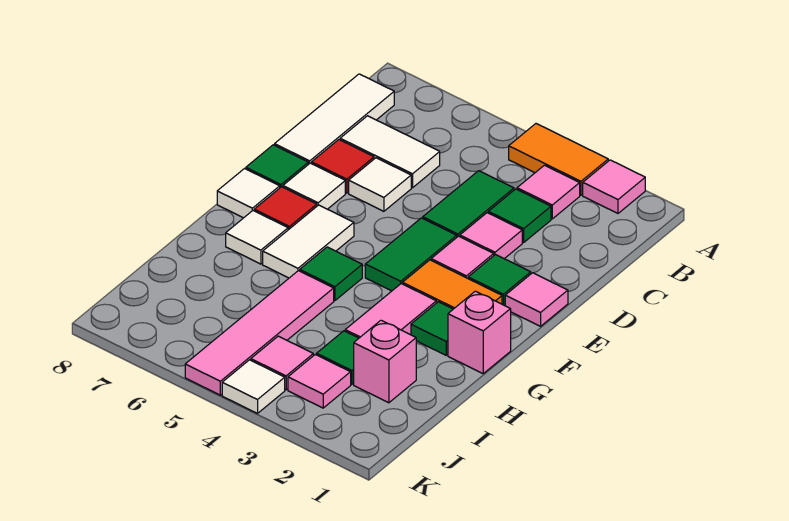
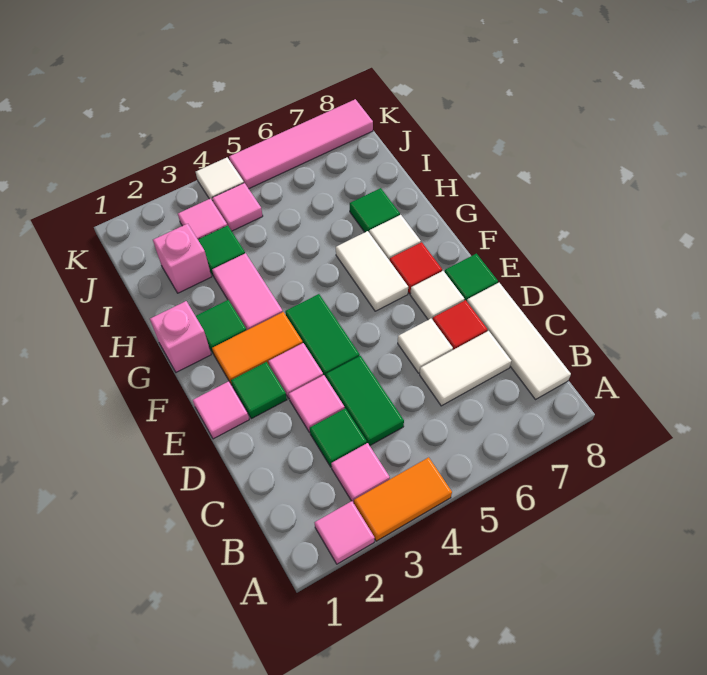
white 1x1 tile [217,169,280,218] -> none
green 1x1 tile [300,247,362,301] -> green 1x1 tile moved to [350,188,400,232]
pink 1x4 tile [185,271,334,395] -> pink 1x4 tile turned to [229,99,373,189]

